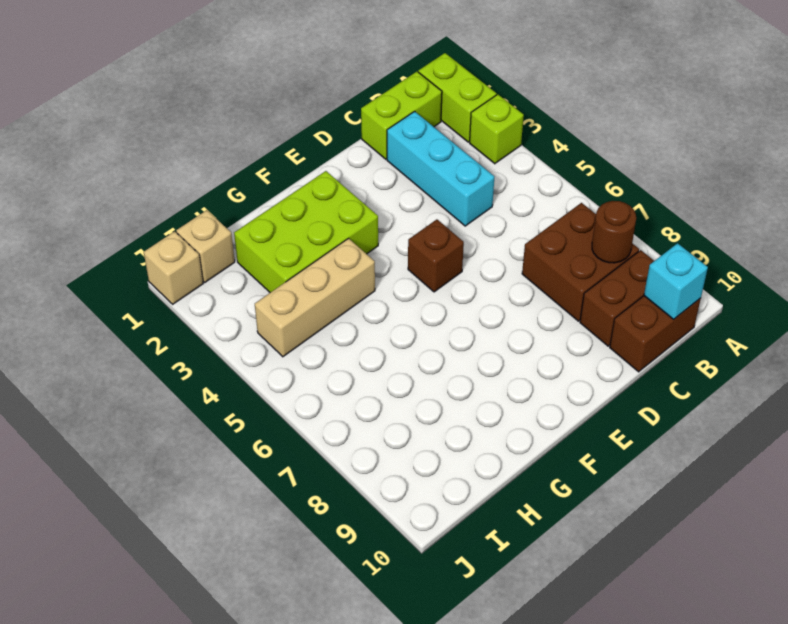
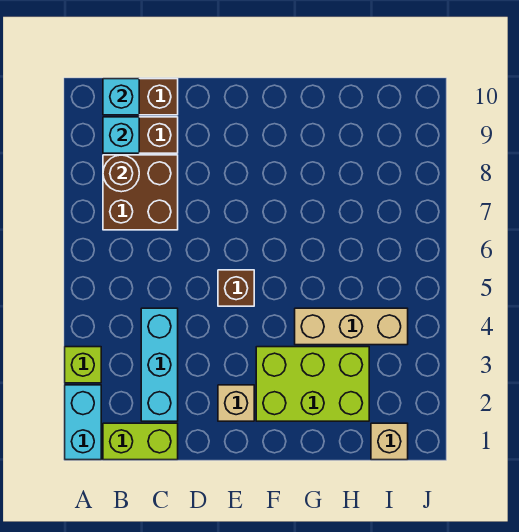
lime 1x2 brick [418,53,497,142] -> cyan 1x2 brick [65,385,101,460]
none -> cyan 1x1 brick [103,117,139,153]
tan 1x1 brick [144,231,203,304] -> tan 1x1 brick moved to [218,385,254,421]

